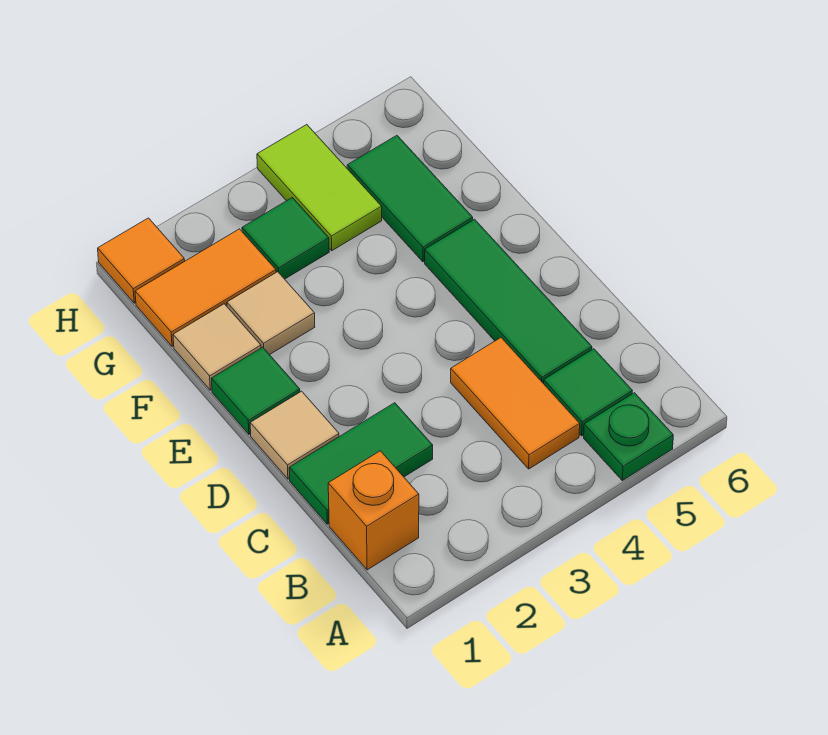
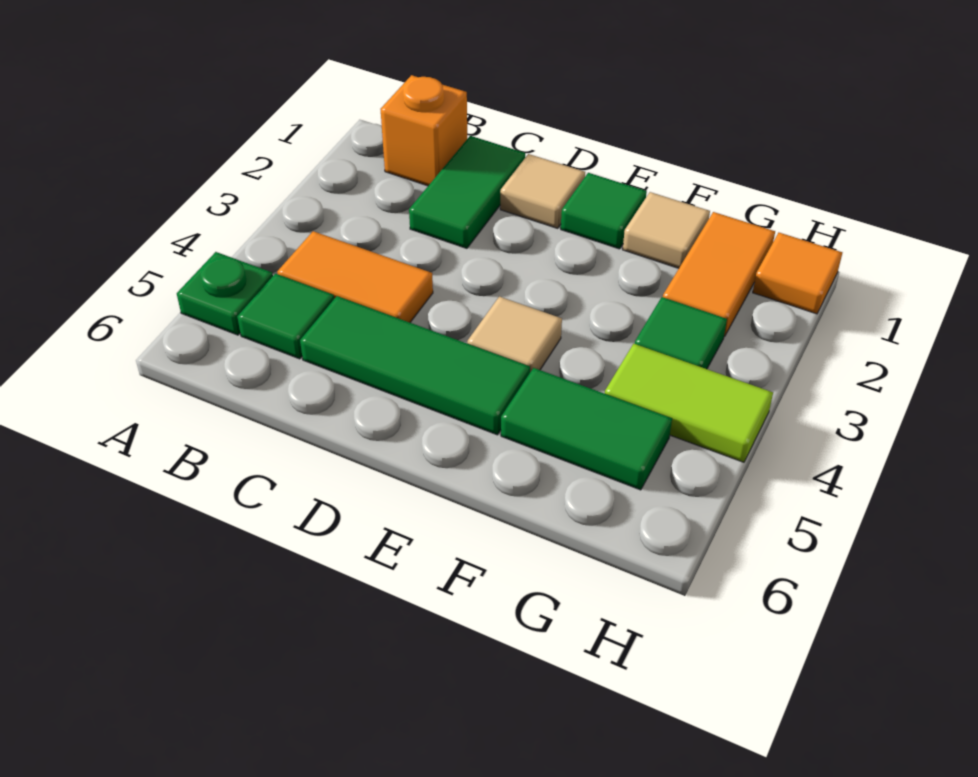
tan 1x1 tile [227,272,315,355] -> tan 1x1 tile moved to [467,296,562,372]

